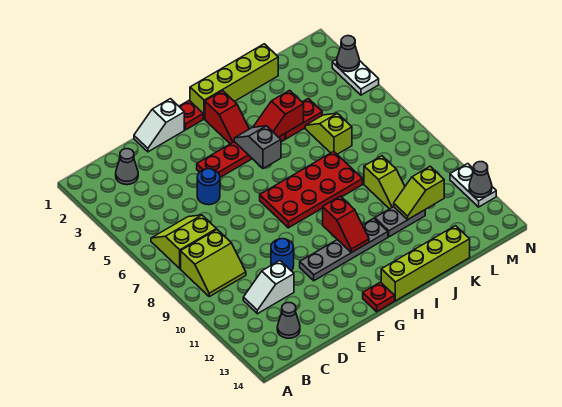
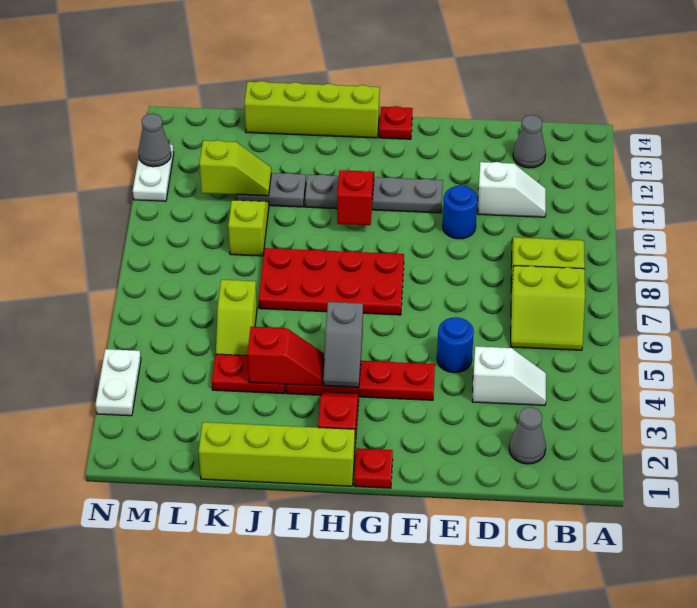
white 1x2 slope [134,99,184,152] -> white 1x2 slope moved to [472,346,546,405]
grey 1x1 cone [337,36,359,72] -> none

